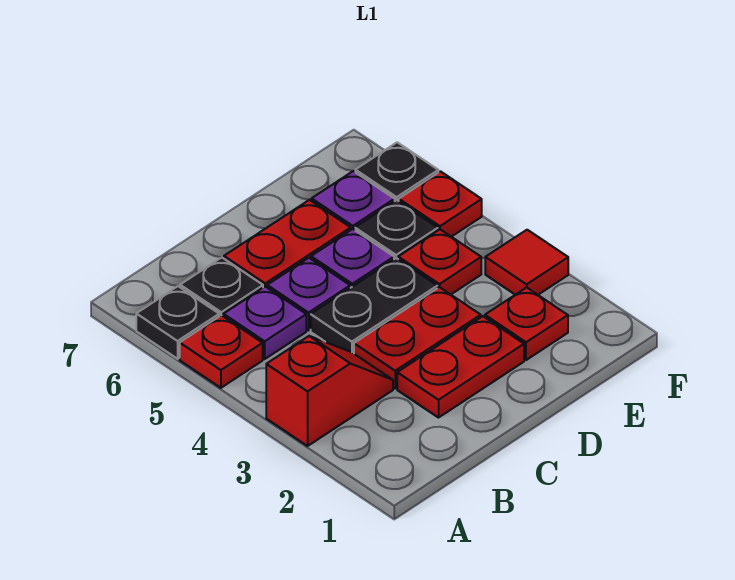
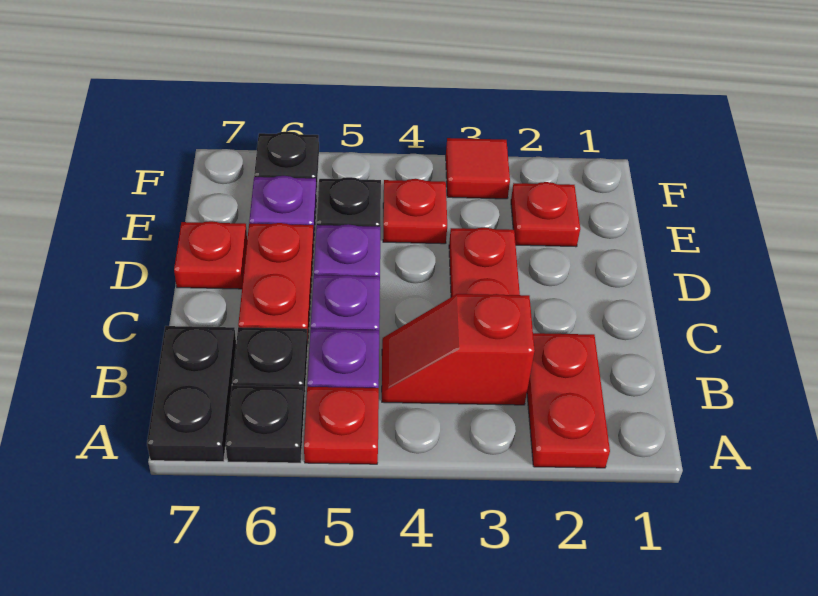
red 1x2 slope [266,336,393,446] -> red 1x2 slope turned to [382,294,535,405]
red 1x2 plate [397,316,524,418] -> red 1x2 plate moved to [527,333,610,468]
black 1x2 plate [311,258,437,353] -> black 1x2 plate moved to [147,326,236,462]
red 1x1 plate [399,171,482,237] -> red 1x1 plate moved to [174,221,247,289]

